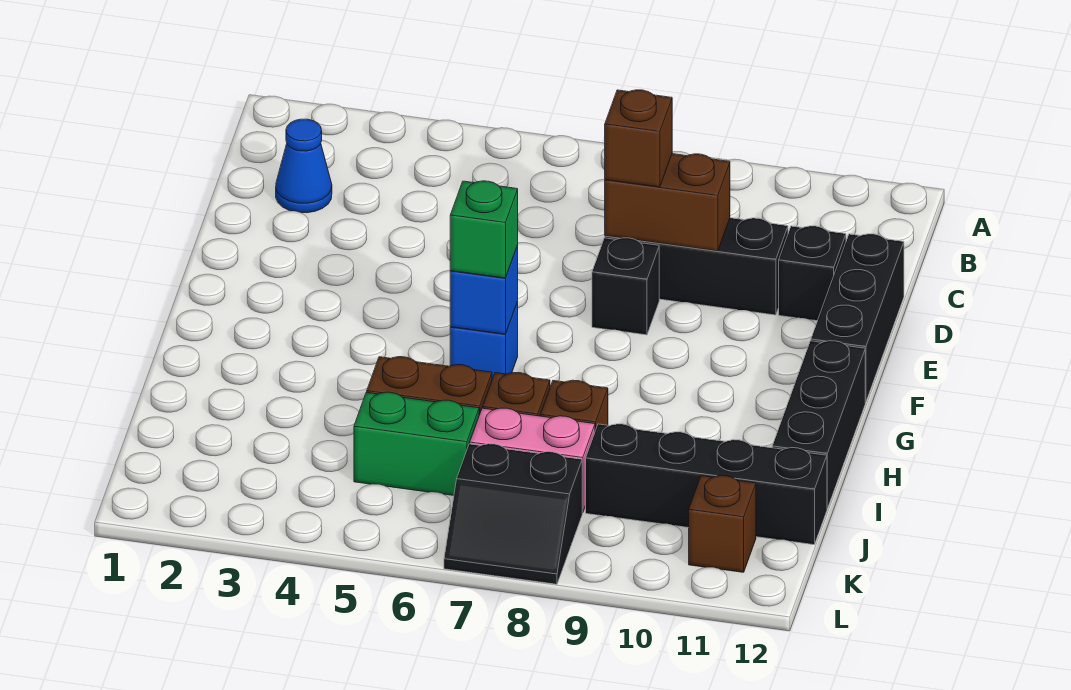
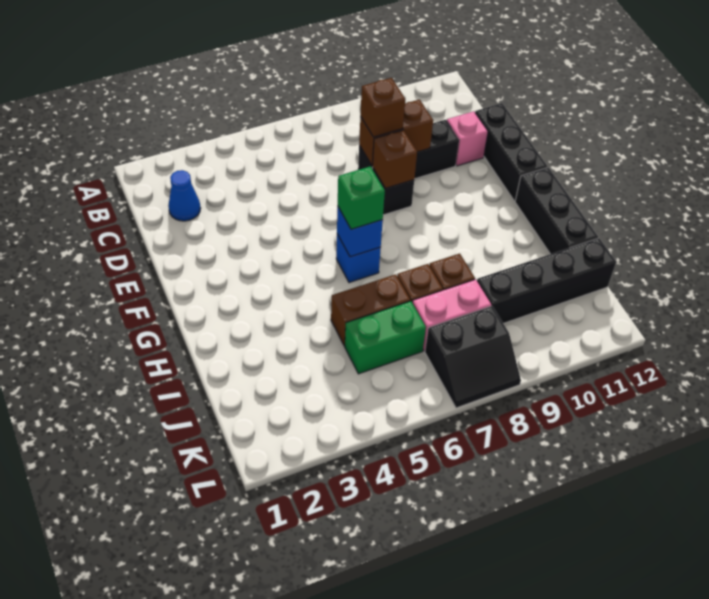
black 1x1 brick [779,226,846,321] -> pink 1x1 brick [447,111,488,166]
brown 1x1 brick [689,475,756,572] -> brown 1x1 brick moved to [372,130,417,188]

